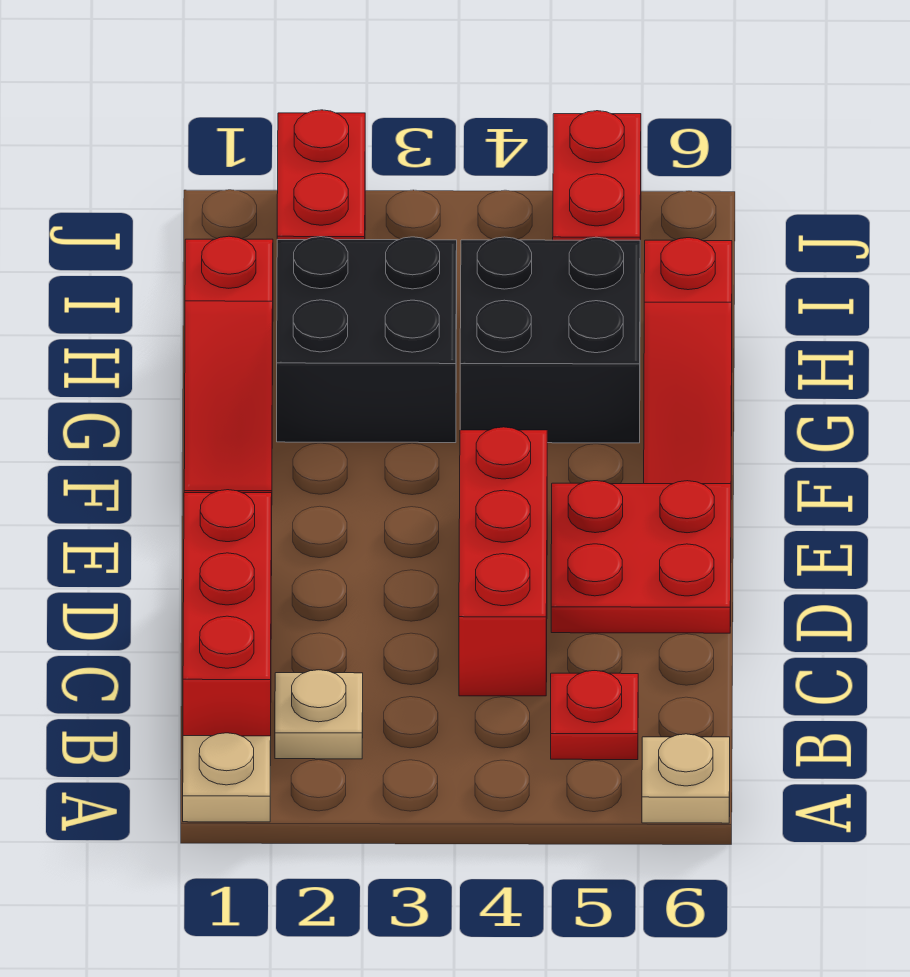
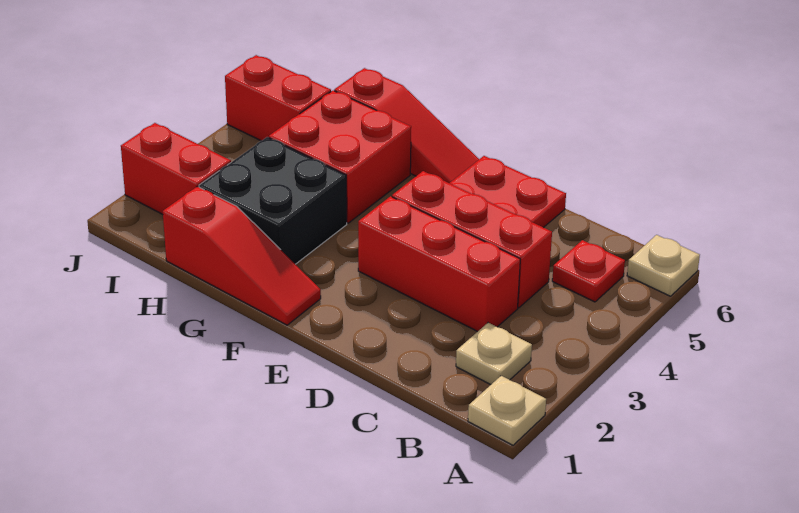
red 1x3 brick [183,490,272,736] -> red 1x3 brick moved to [358,196,520,332]
black 2x2 brick [460,237,640,443] -> red 2x2 brick [269,91,411,223]

